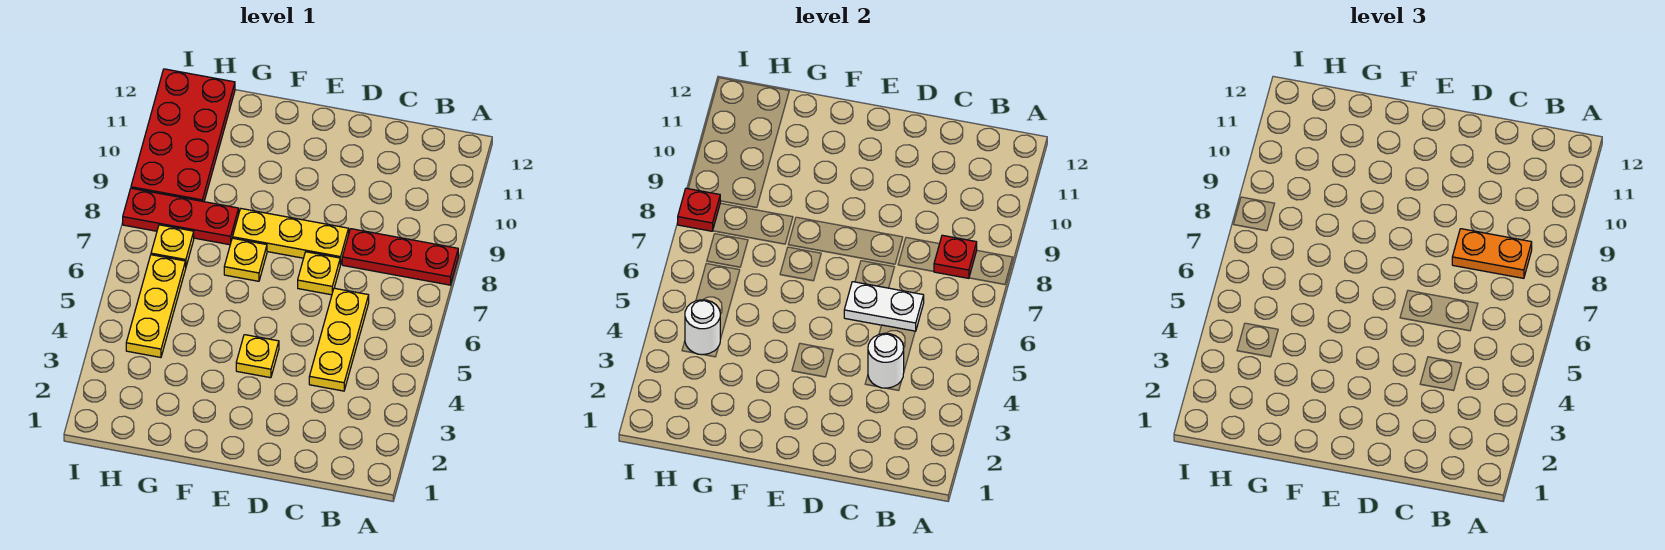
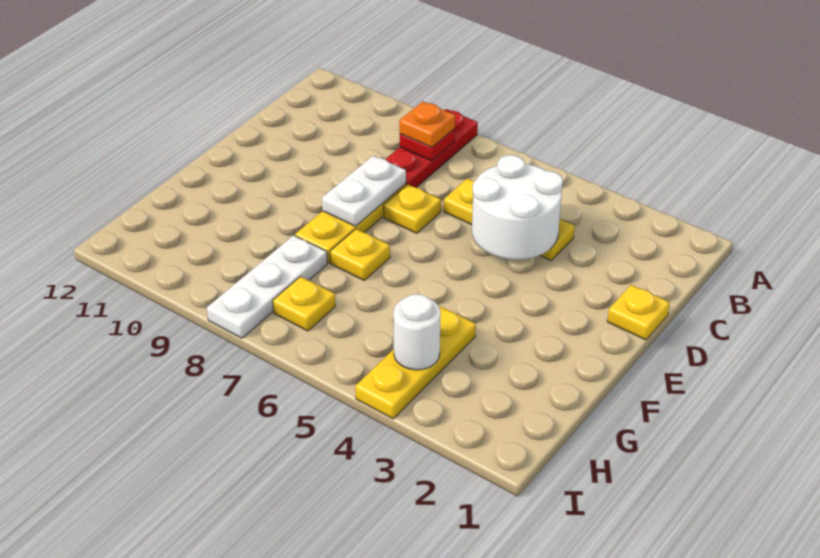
orange 1x2 plate [1452,229,1532,278] -> orange 1x1 plate [399,102,455,147]
white 1x1 round brick [868,333,904,388] -> white 2x2 round brick [472,155,563,260]
white 1x2 plate [844,282,924,331] -> white 1x2 plate moved to [322,156,406,226]
yellow 1x1 plate [236,335,279,378] -> yellow 1x1 plate moved to [607,285,670,340]
red 1x3 plate [123,188,239,245] -> white 1x3 plate [207,235,328,338]
yellow 1x3 plate [126,255,186,357] -> yellow 1x3 plate turned to [355,306,476,419]
red 2x4 plate [131,69,235,202] -> none
red 1x1 plate [678,188,720,231] -> none

